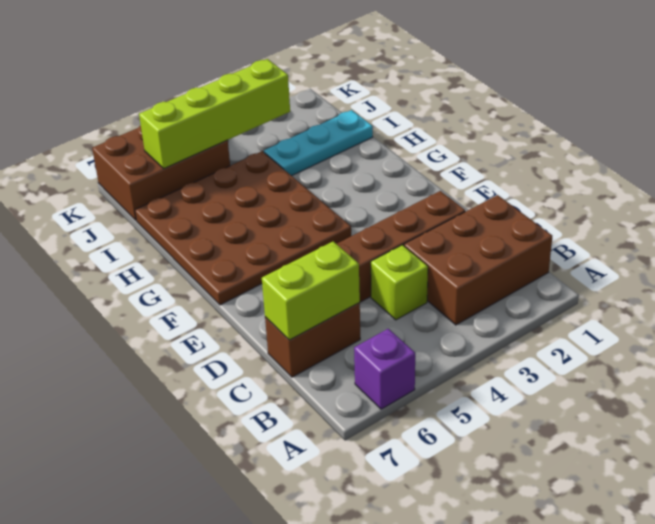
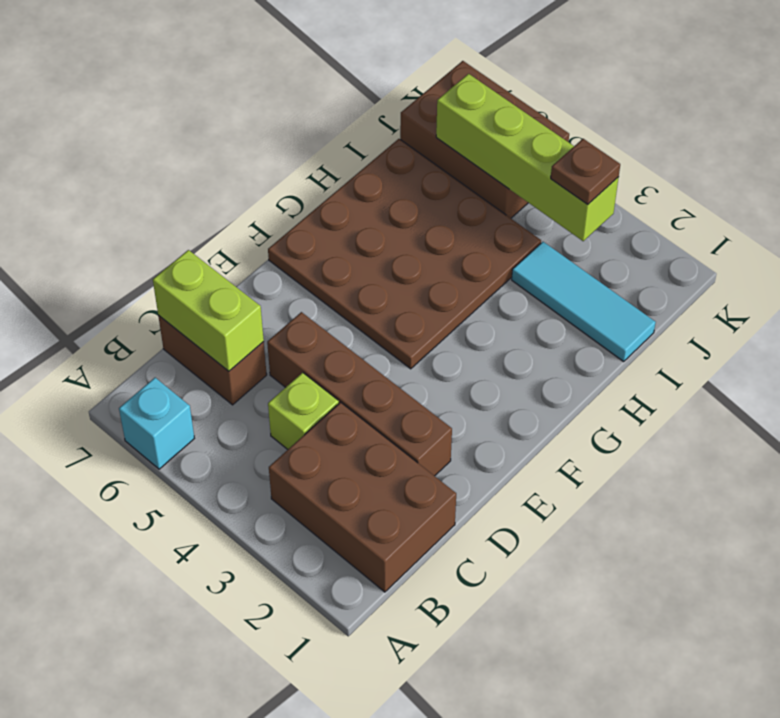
purple 1x1 brick [354,329,415,409] -> cyan 1x1 brick [119,378,194,469]
cyan 1x3 plate [264,110,373,176] -> cyan 1x3 tile [512,242,656,362]
none -> brown 1x1 plate [551,139,620,204]

